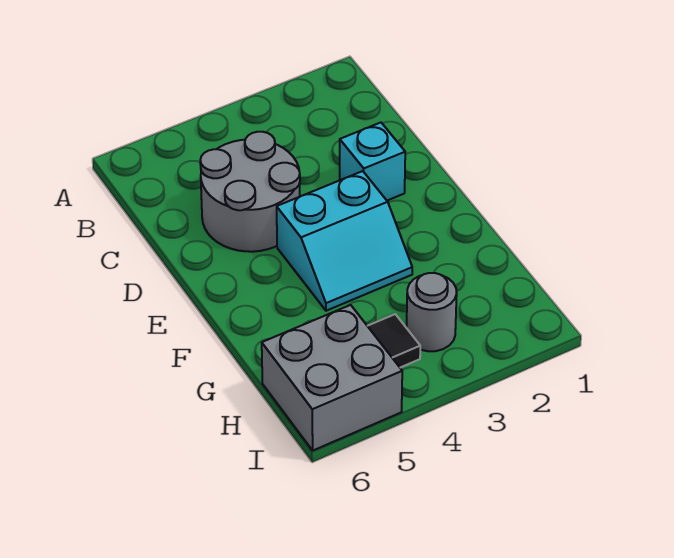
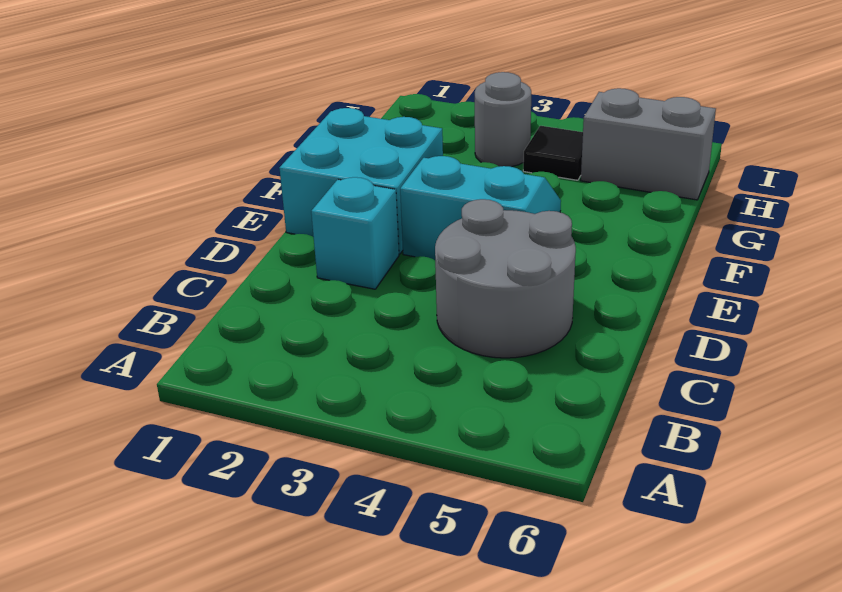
none -> cyan 2x2 brick [279,108,443,254]
grey 2x2 brick [262,305,402,450] -> grey 1x2 brick [581,88,716,200]

